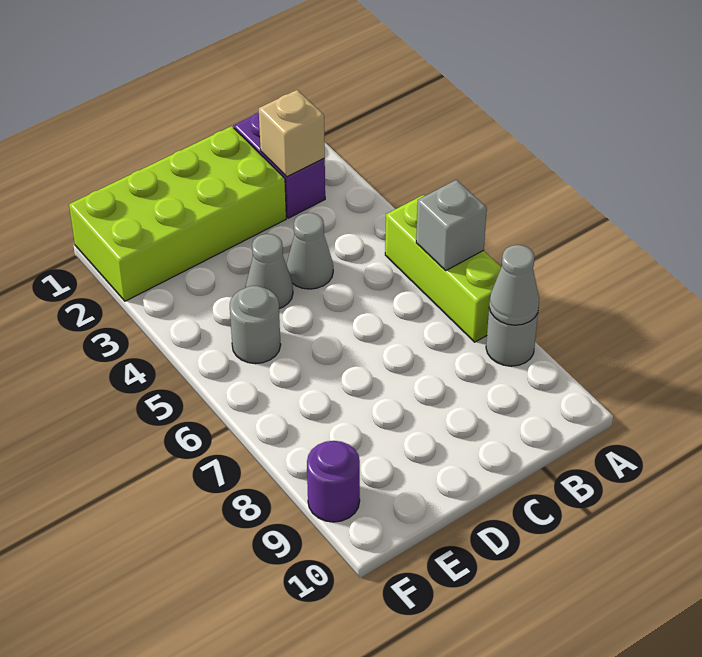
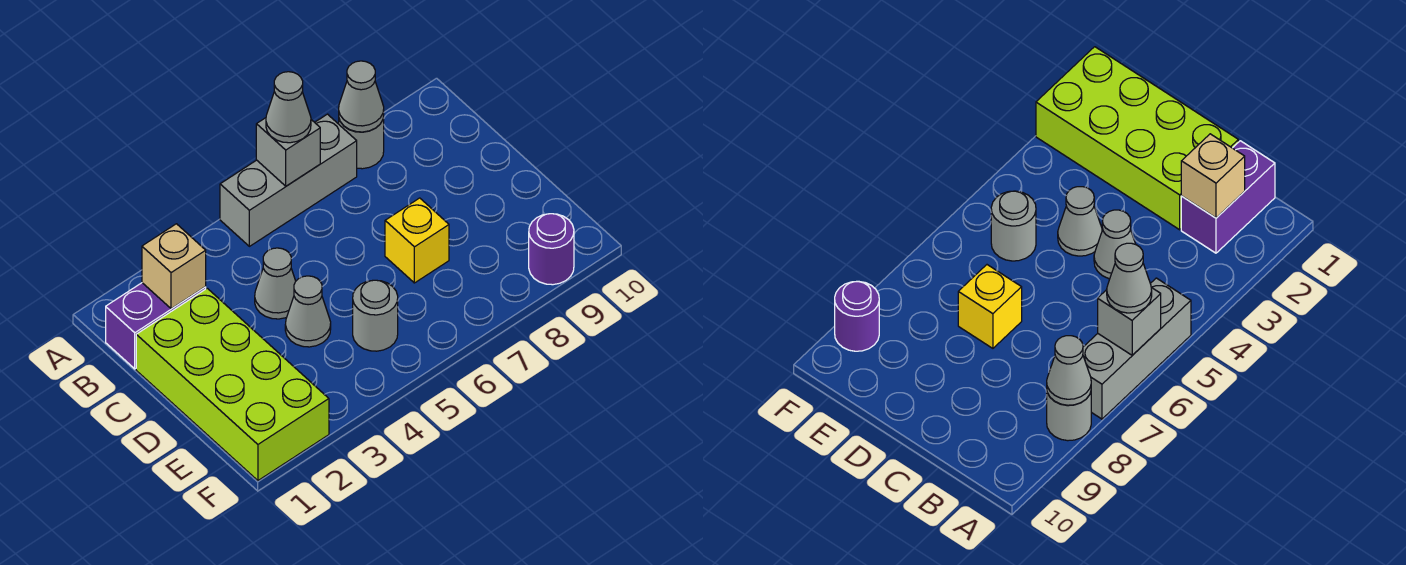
lime 1x3 brick [385,195,501,342] -> grey 1x3 brick [220,114,357,246]
none -> grey 1x1 cone [266,72,311,143]
none -> yellow 1x1 brick [385,198,449,283]

